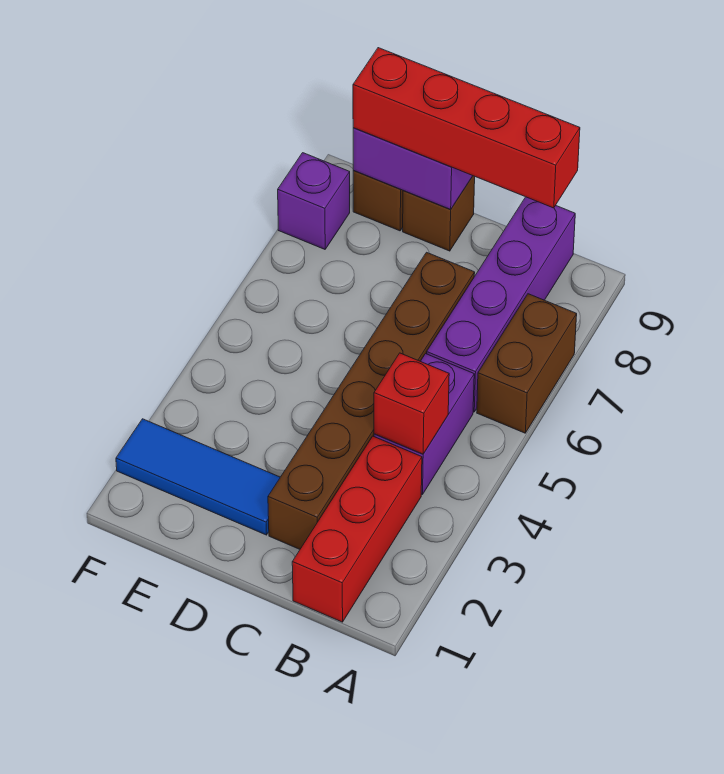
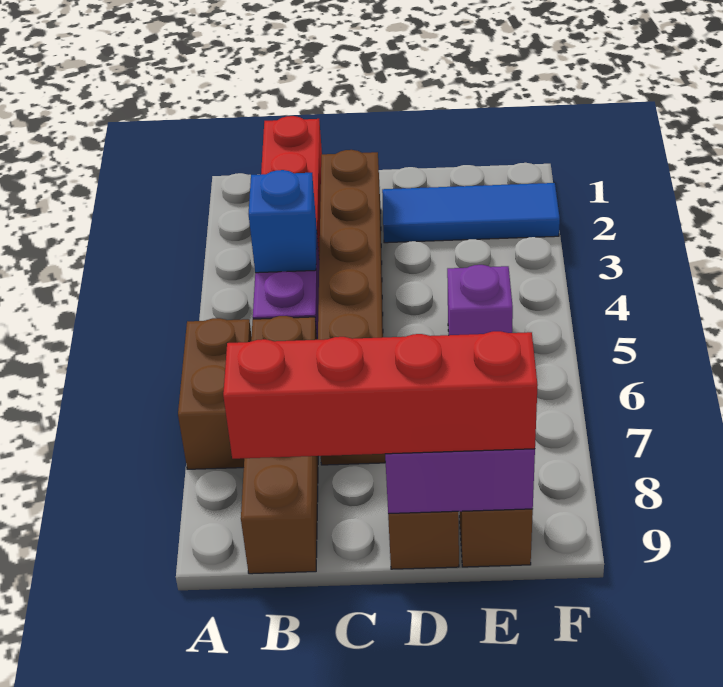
red 1x1 brick [374,353,449,454] -> blue 1x1 brick [249,170,317,273]
purple 1x4 brick [427,197,575,412] -> brown 1x4 brick [241,316,318,574]
purple 1x1 brick [278,153,350,249] -> purple 1x1 brick moved to [447,265,513,335]

